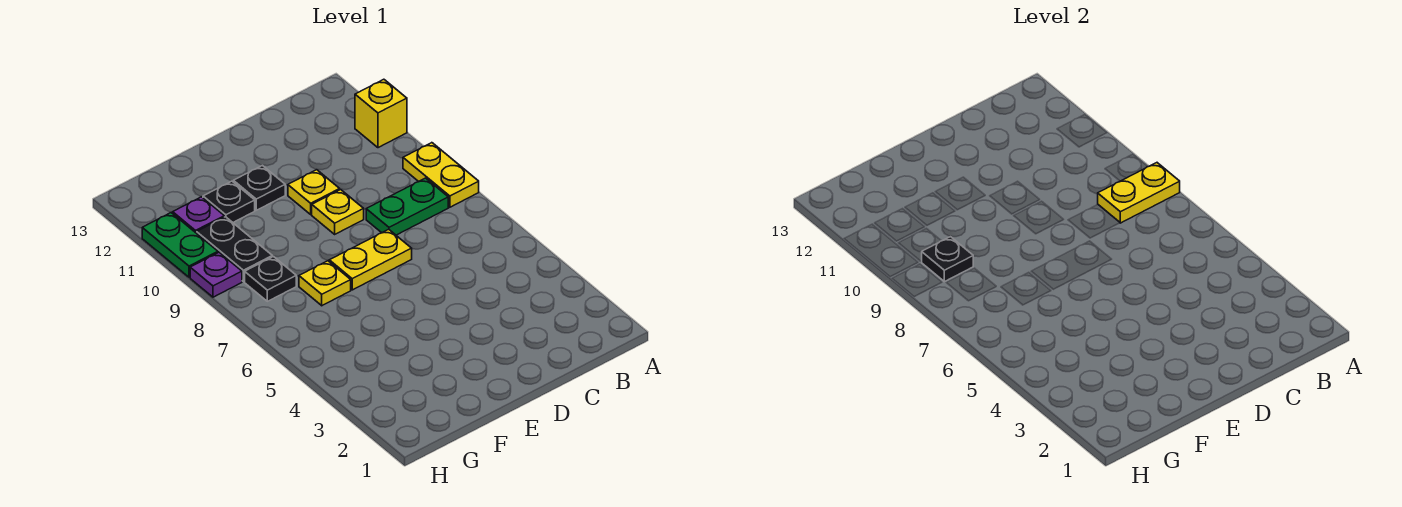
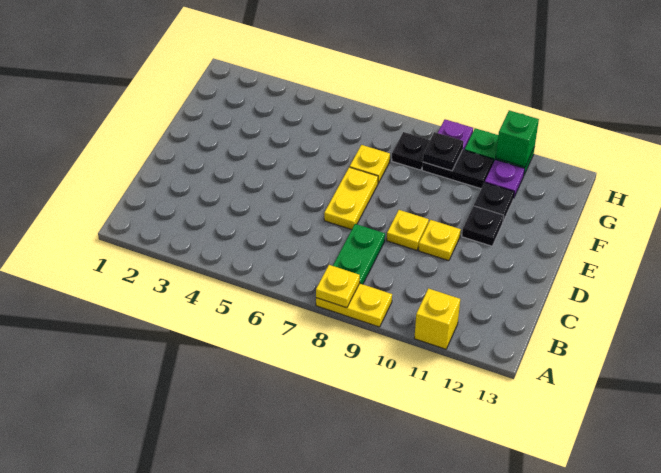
yellow 1x2 plate [1098,163,1180,223] -> yellow 1x1 plate [316,265,360,308]
none -> green 1x1 brick [496,110,539,167]

